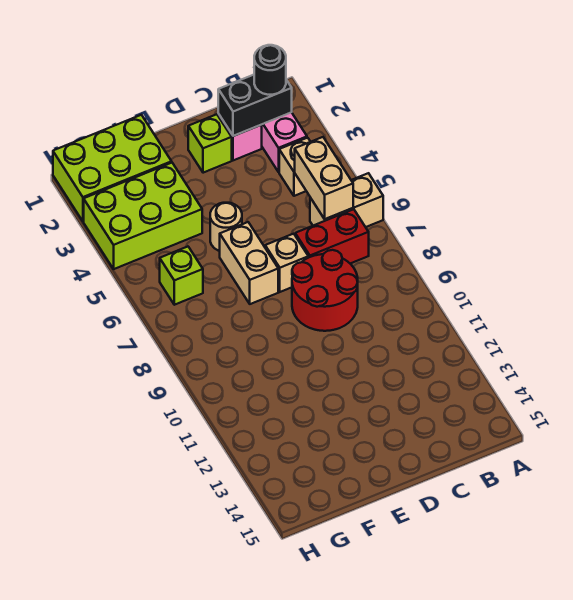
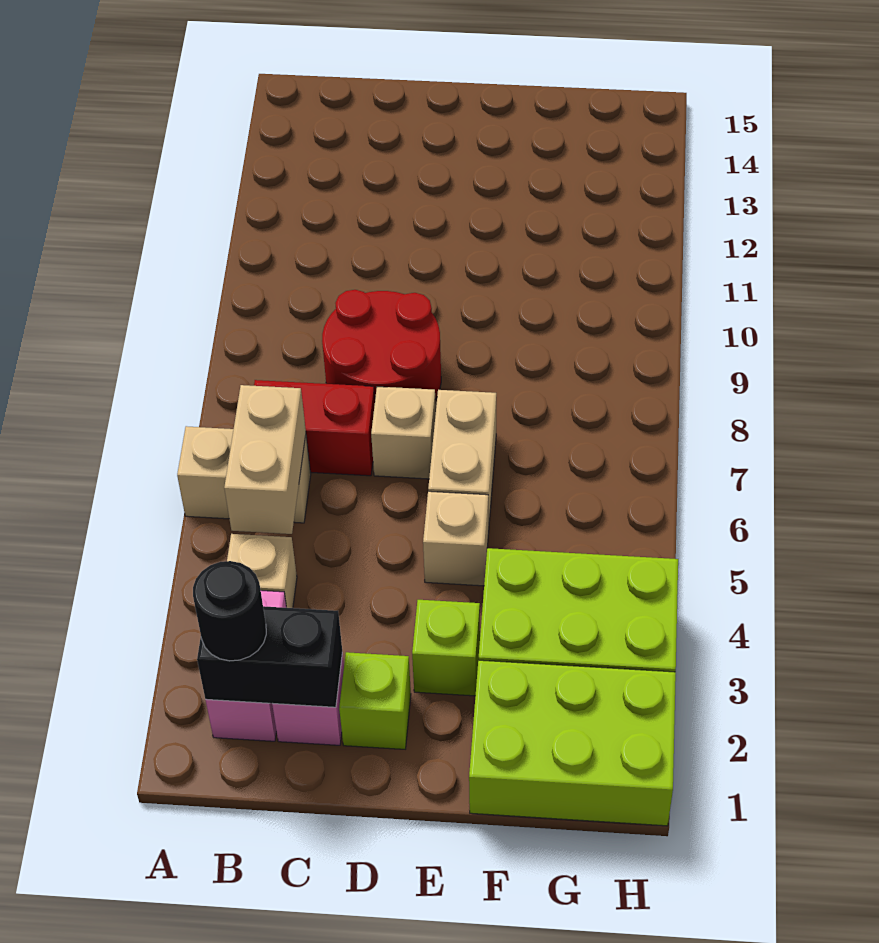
tan 1x1 round brick [210,203,242,251] -> tan 1x1 brick [423,491,488,586]
lime 1x1 brick [160,247,203,305] -> lime 1x1 brick moved to [412,600,480,696]

